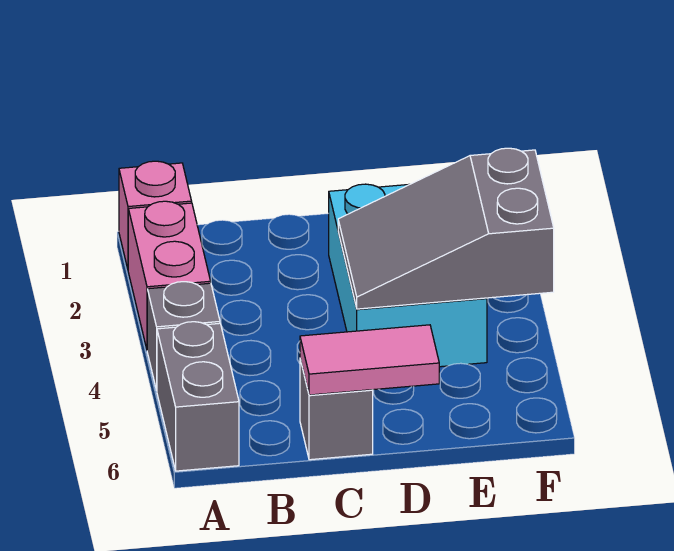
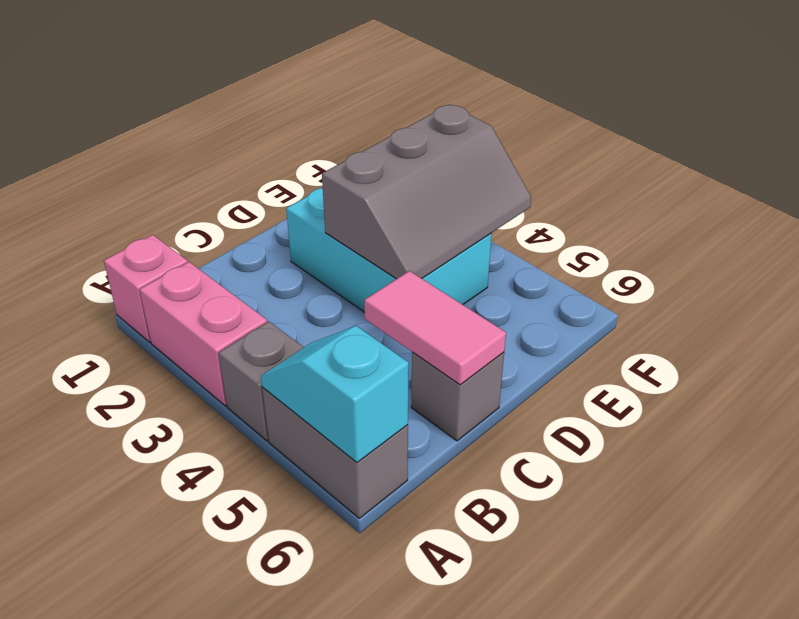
none -> cyan 1x2 slope [261,326,409,462]
pink 1x2 tile [300,325,439,395] -> pink 1x2 tile turned to [364,271,506,385]
grey 2x3 slope [338,148,554,309] -> grey 2x3 slope turned to [322,105,531,279]

